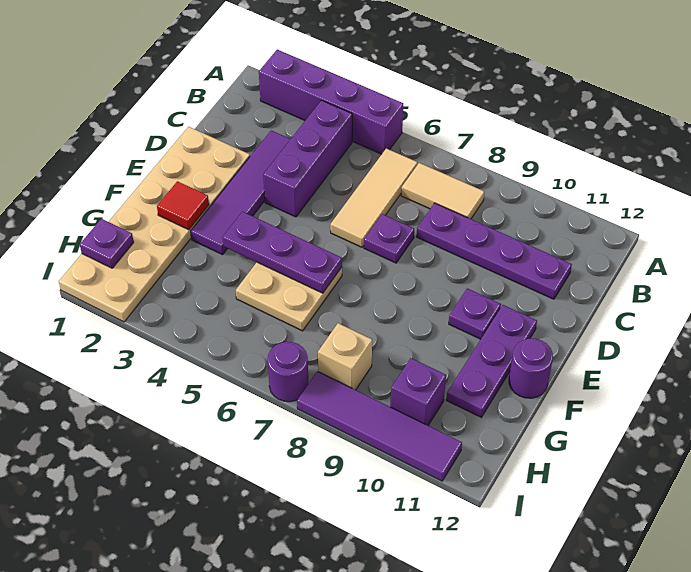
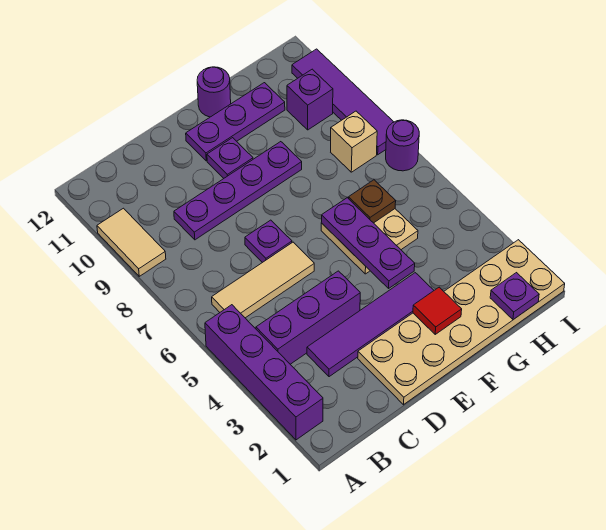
tan 1x2 tile [401,163,484,219] -> tan 1x2 tile moved to [97,208,166,276]
purple 1x4 plate [416,203,572,299] -> purple 1x4 plate turned to [174,142,302,240]
none -> brown 1x1 plate [349,180,396,223]

